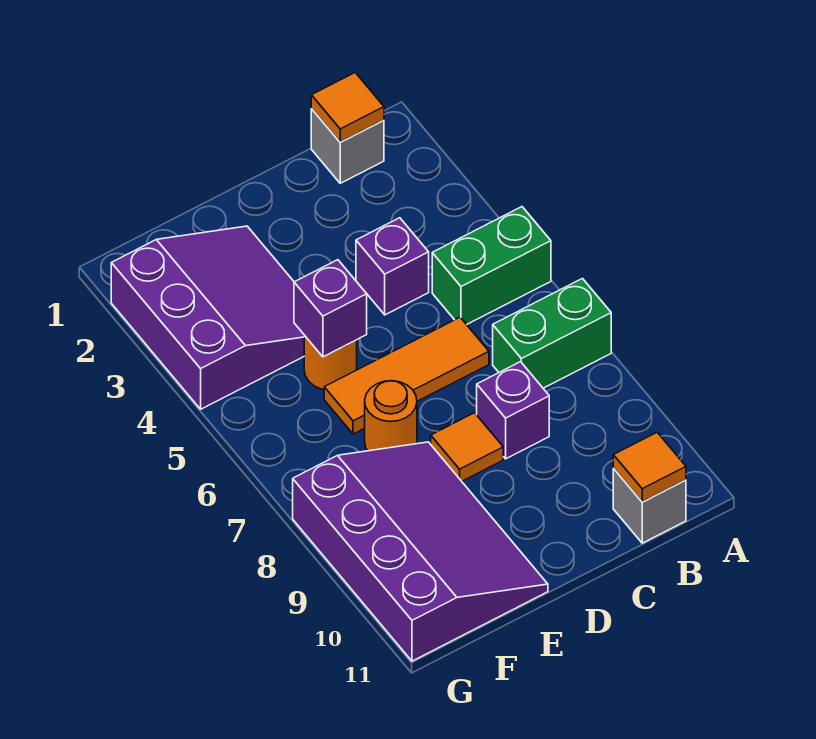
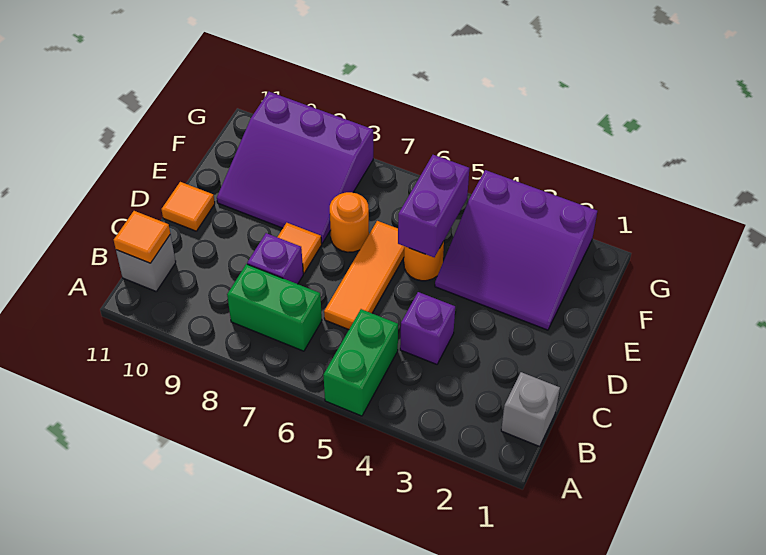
green 1x2 brick [493,279,611,388] -> green 1x2 brick turned to [227,264,322,351]
orange 1x1 tile [311,73,384,142] -> orange 1x1 tile moved to [161,182,215,231]
purple 1x1 brick [294,260,367,357] -> purple 1x2 brick [398,155,469,257]
purple 3x4 slope [293,442,548,661] -> purple 3x3 slope [217,92,373,243]

